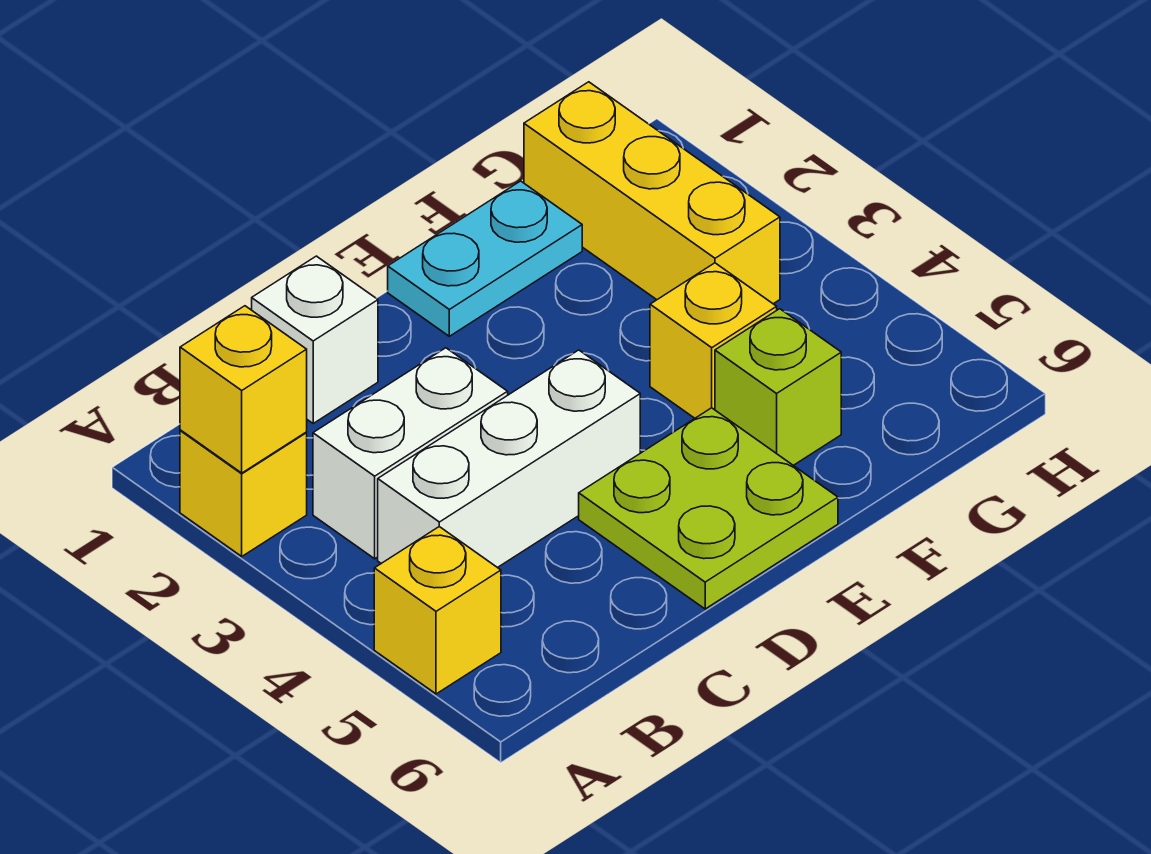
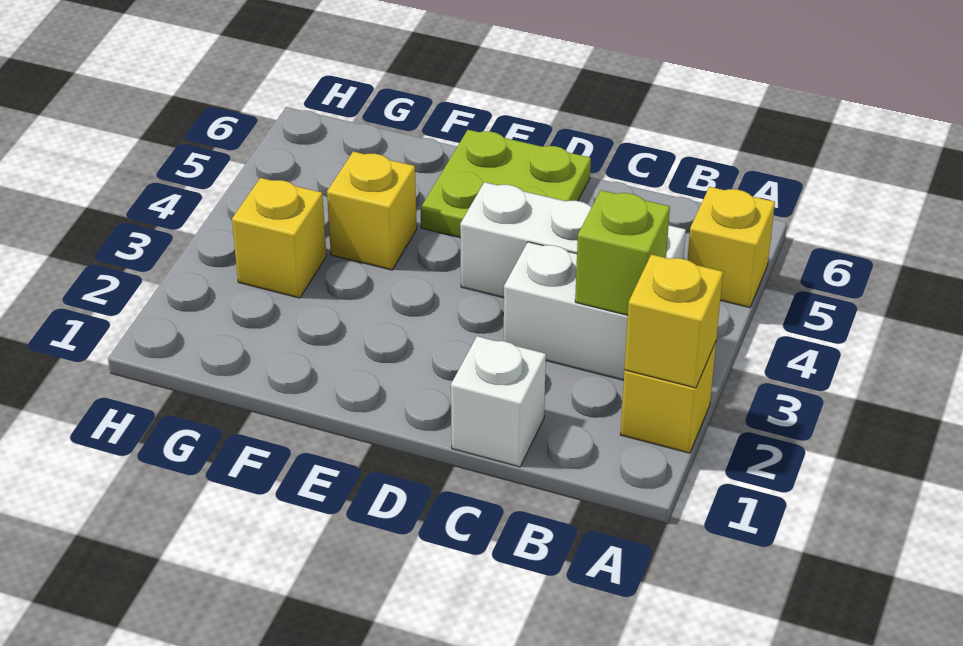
cyan 1x2 plate [388,181,582,336] -> none
lime 1x1 brick [715,309,841,465] -> lime 1x1 brick moved to [575,190,670,315]
yellow 1x3 brick [524,82,780,304] -> yellow 1x1 brick [232,178,326,298]

